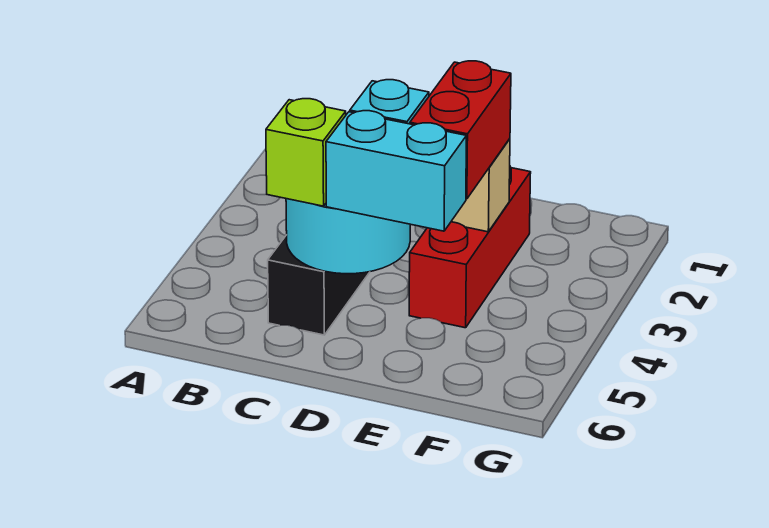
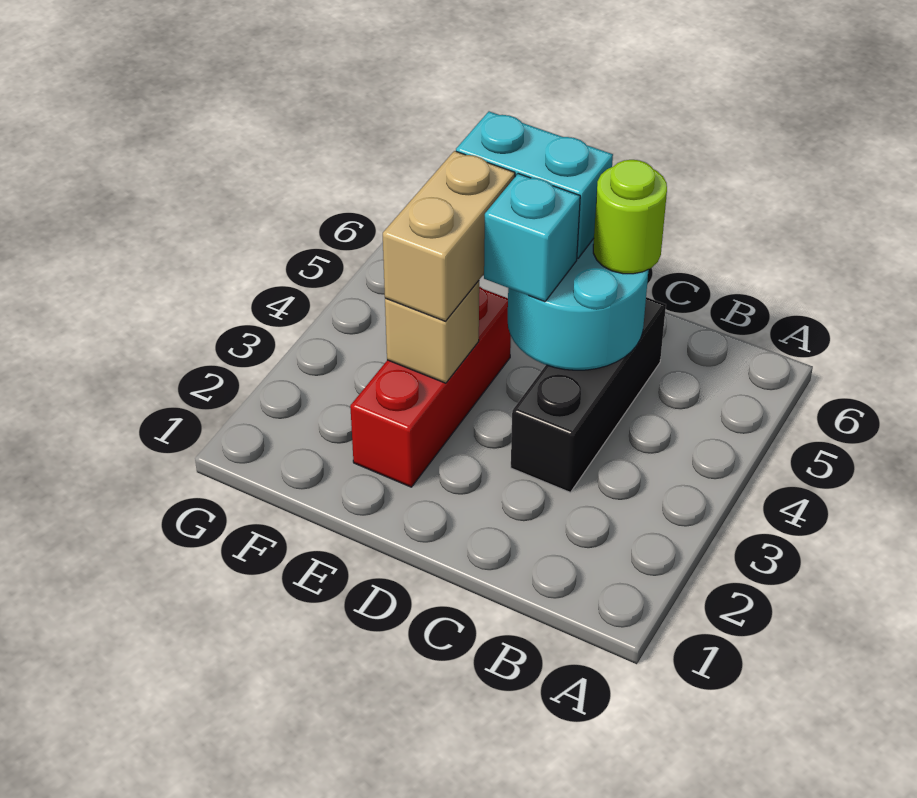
lime 1x1 brick [266,99,346,206] -> lime 1x1 round brick [593,160,667,274]
red 1x2 brick [410,61,511,199] -> tan 1x2 brick [383,151,515,321]

